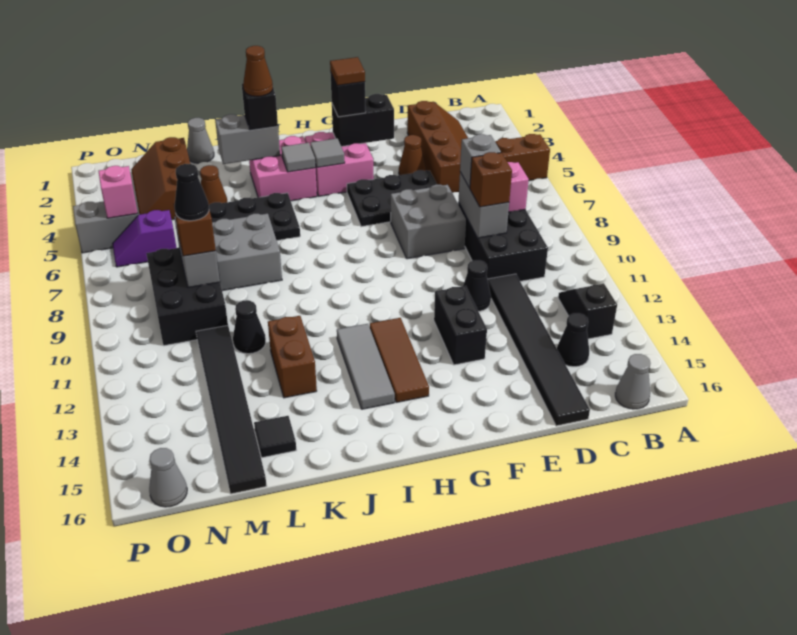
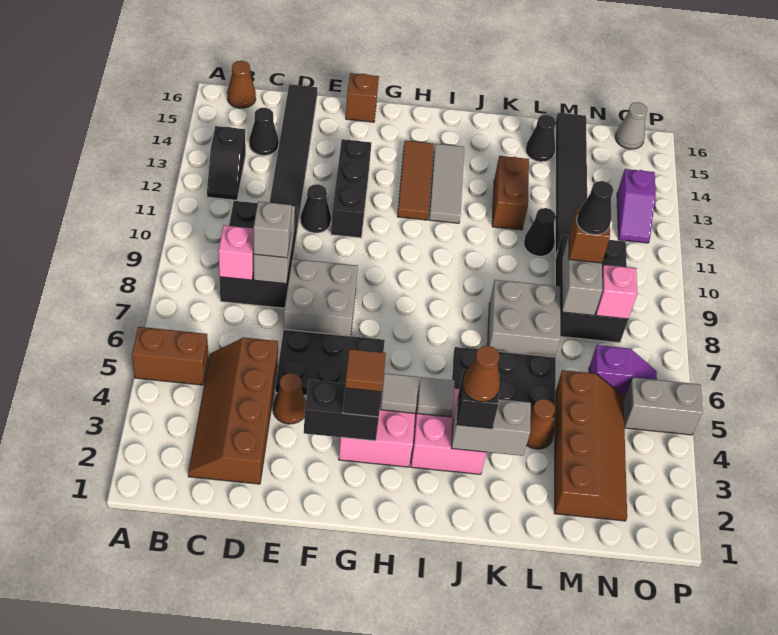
grey 1x1 cone [615,354,650,409] -> brown 1x1 cone [227,61,256,108]
brown 1x1 brick [470,152,512,207] -> brown 1x1 brick moved to [346,73,379,122]
black 1x2 brick [434,286,487,365] -> black 1x3 brick [331,139,371,238]
grey 1x1 cone [187,118,214,163] -> none
black 1x1 tile [254,416,296,458] -> black 1x1 cone [526,115,556,162]
brown 2x3 slope [131,137,190,220] -> brown 2x4 slope [554,370,627,521]
pink 1x1 brick [99,166,138,218] -> pink 1x1 brick moved to [596,265,637,319]
none -> purple 1x2 slope [617,169,656,243]

